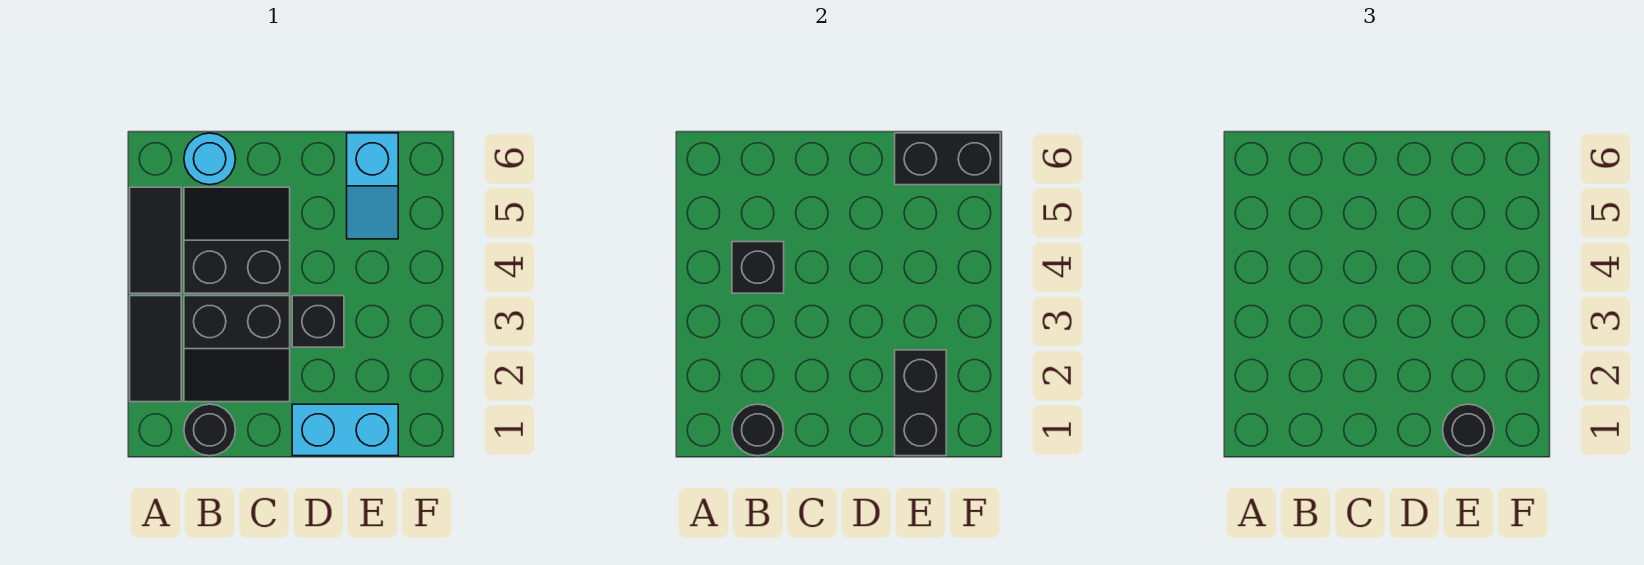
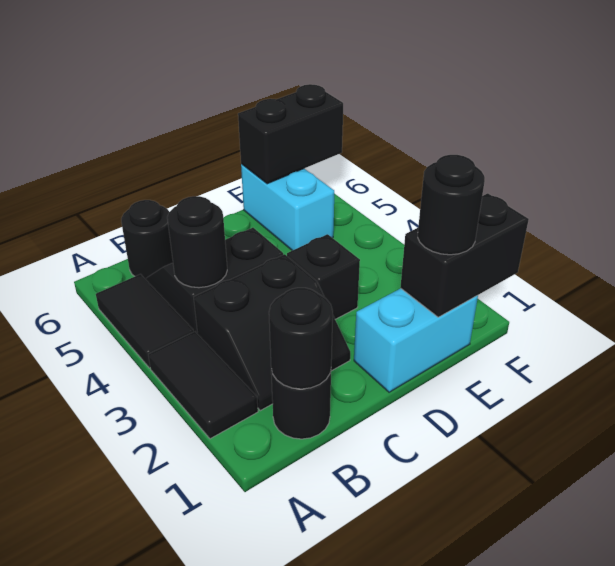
black 1x1 brick [732,242,784,293] -> black 1x1 round brick [167,196,227,288]
cyan 1x1 round brick [184,133,235,185] -> black 1x1 round brick [121,200,173,279]
black 1x2 brick [895,350,946,456] -> black 1x2 brick turned to [400,193,529,317]
cyan 1x2 slope [347,133,398,239] -> cyan 1x2 brick [241,164,334,251]

